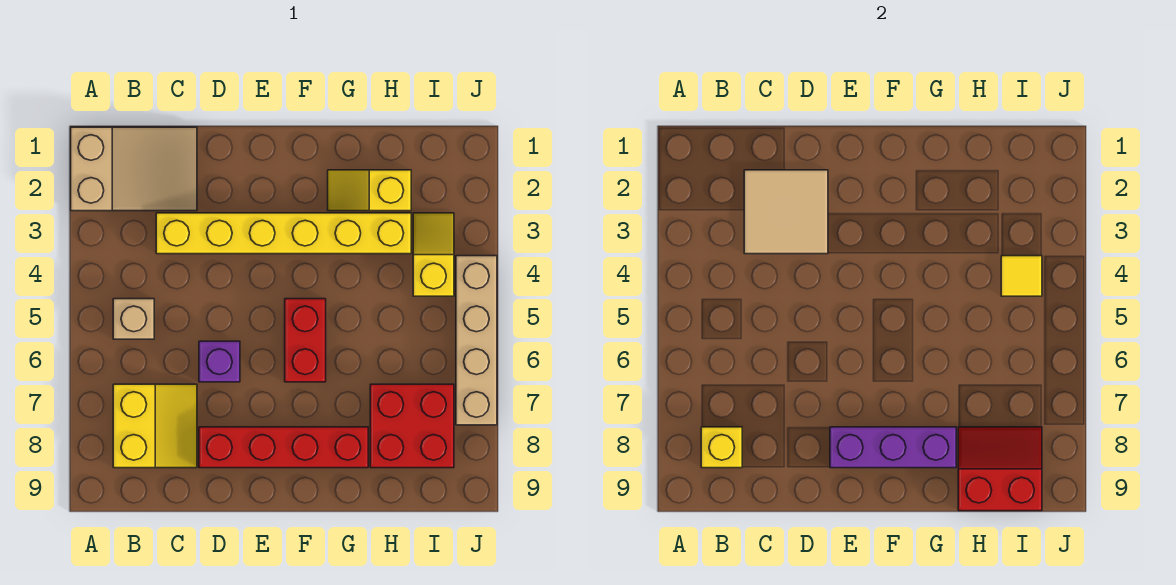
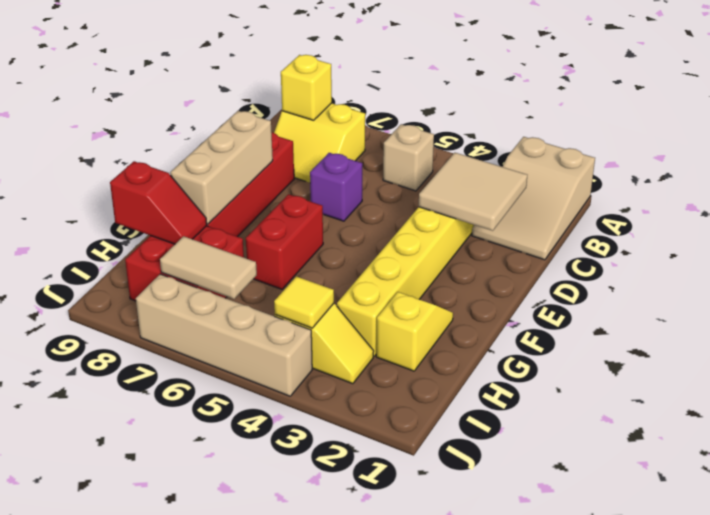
purple 1x3 brick [830,427,956,468] -> tan 1x3 brick [170,111,273,224]
red 1x2 brick [285,299,326,382] -> red 1x2 brick turned to [246,194,323,289]
red 2x2 slope [958,427,1042,511] -> red 1x2 slope [110,161,207,244]
none -> tan 1x2 tile [160,236,257,299]

